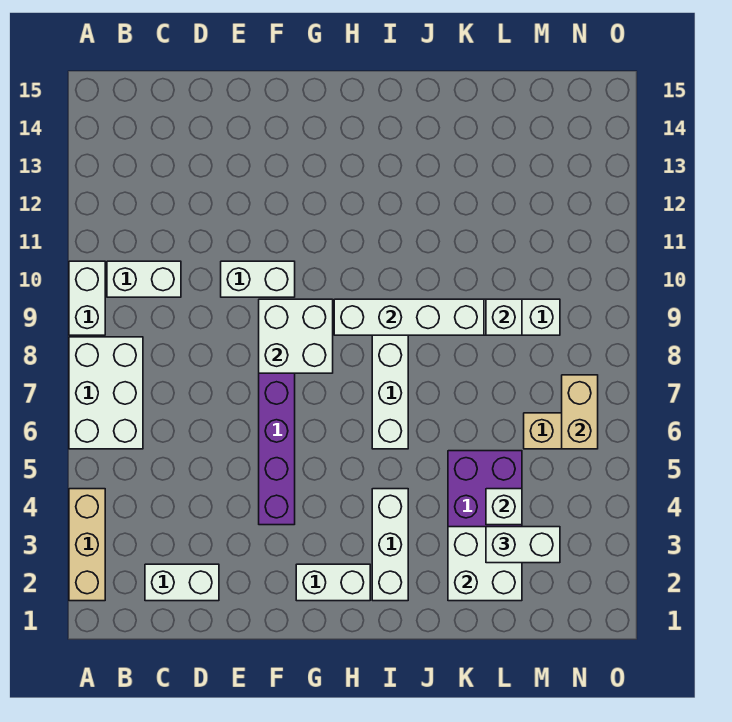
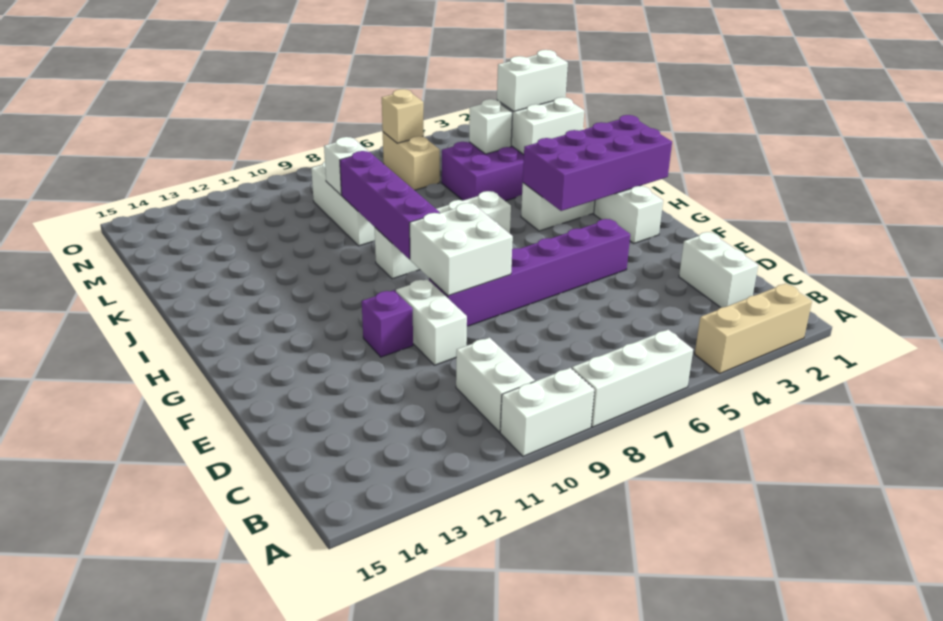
white 2x3 brick [69,337,143,449] -> white 1x3 brick [572,330,693,427]
none -> purple 1x1 brick [362,290,413,357]
none -> purple 2x4 brick [523,115,672,211]
white 1x4 brick [334,299,484,335] -> purple 1x4 brick [340,151,440,259]
white 1x2 brick [486,527,560,563] -> white 1x2 brick turned to [497,50,568,111]
tan 1x2 brick [562,375,598,449] -> tan 1x1 brick [382,89,424,143]

